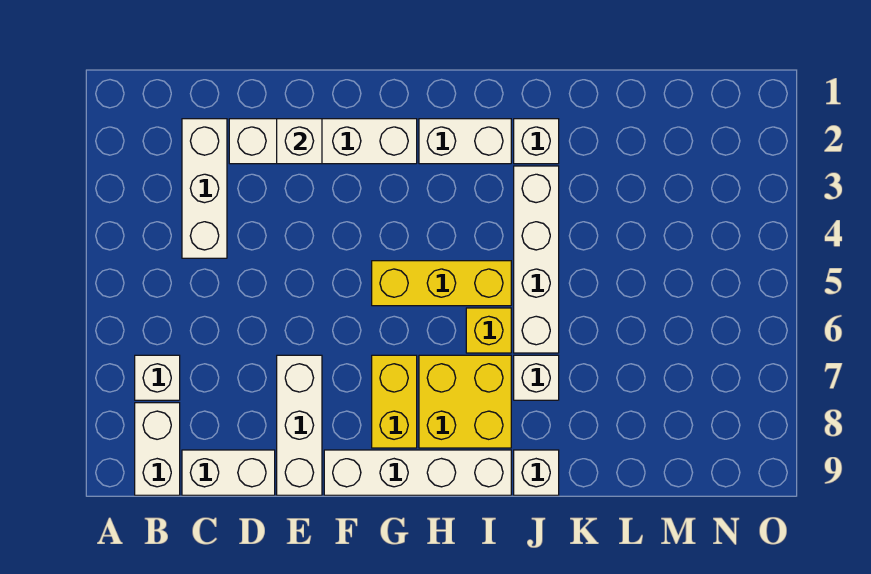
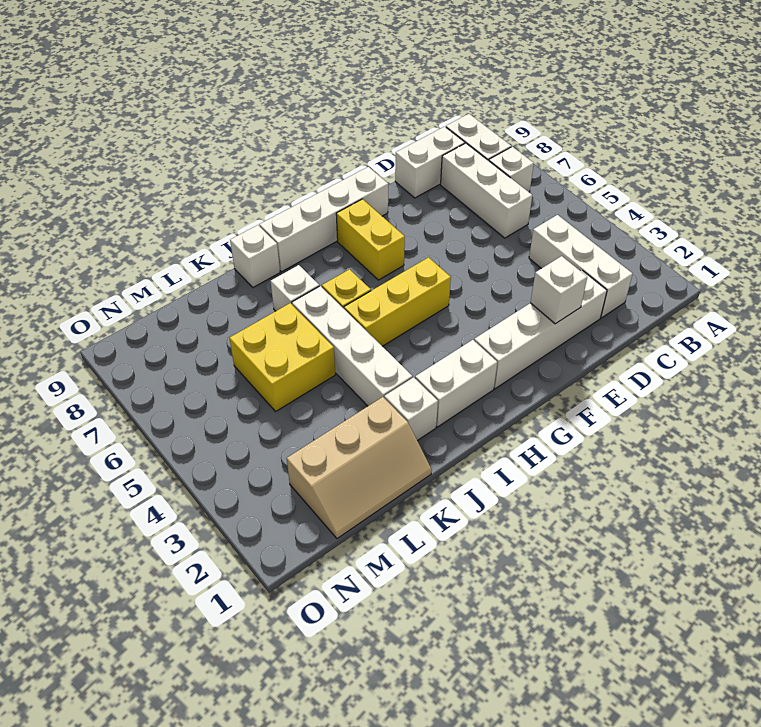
white 1x3 brick [277,355,322,495] -> white 1x3 brick moved to [441,143,532,238]
yellow 2x2 brick [419,355,511,448] -> yellow 2x2 brick moved to [229,303,335,411]
none -> tan 2x3 slope [287,397,432,538]

